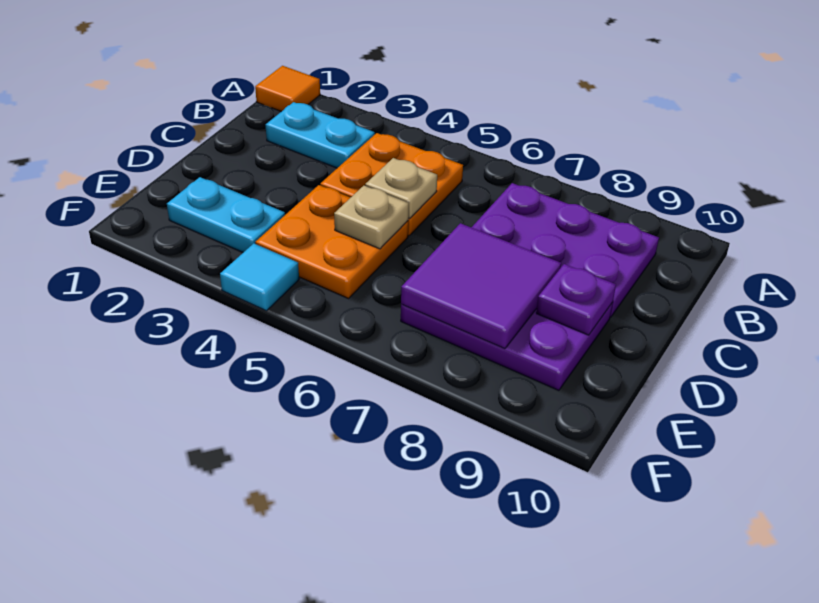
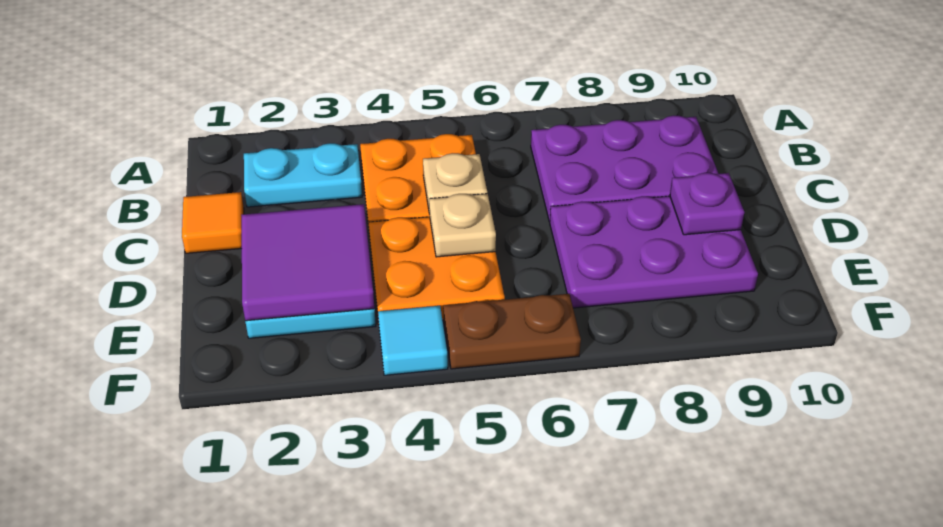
orange 1x1 tile [255,66,320,112] -> orange 1x1 tile moved to [182,192,244,253]
purple 2x2 tile [401,223,561,349] -> purple 2x2 tile moved to [241,204,375,321]
none -> brown 1x2 plate [443,294,581,369]

